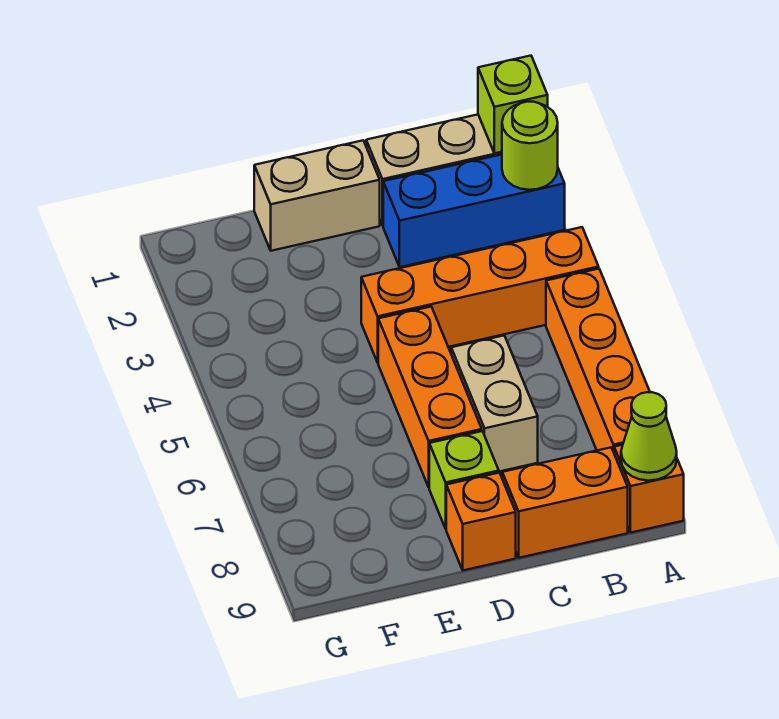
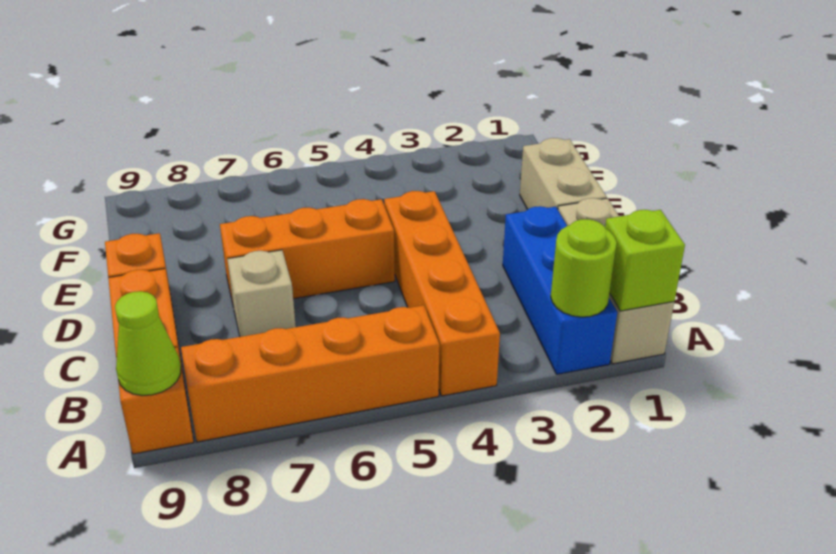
tan 1x2 brick [451,336,538,472] -> tan 1x1 brick [227,250,296,337]
lime 1x1 brick [429,431,499,529] -> none

